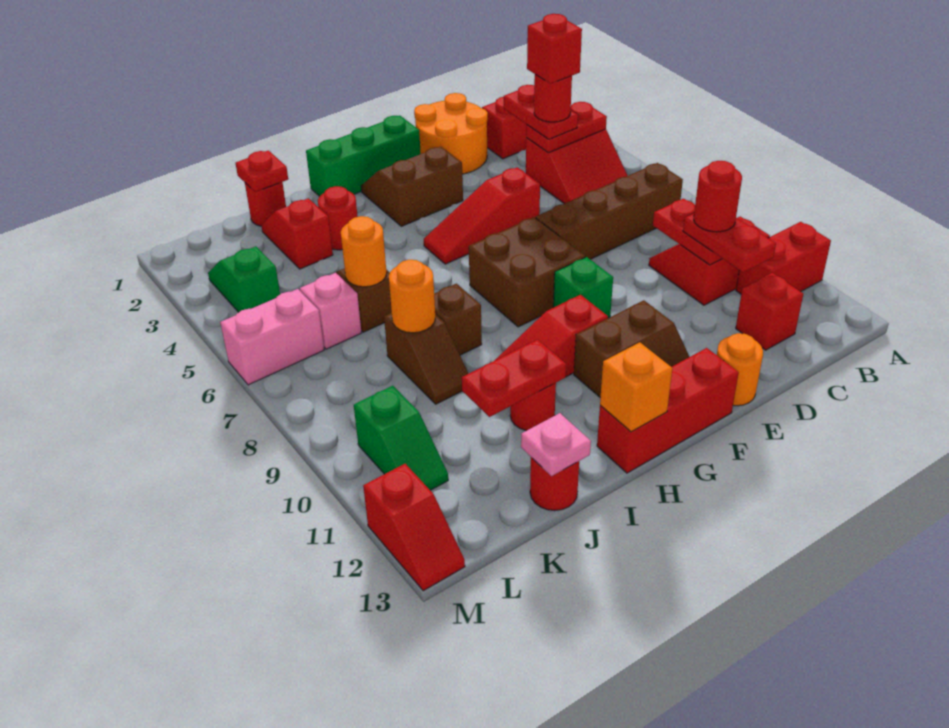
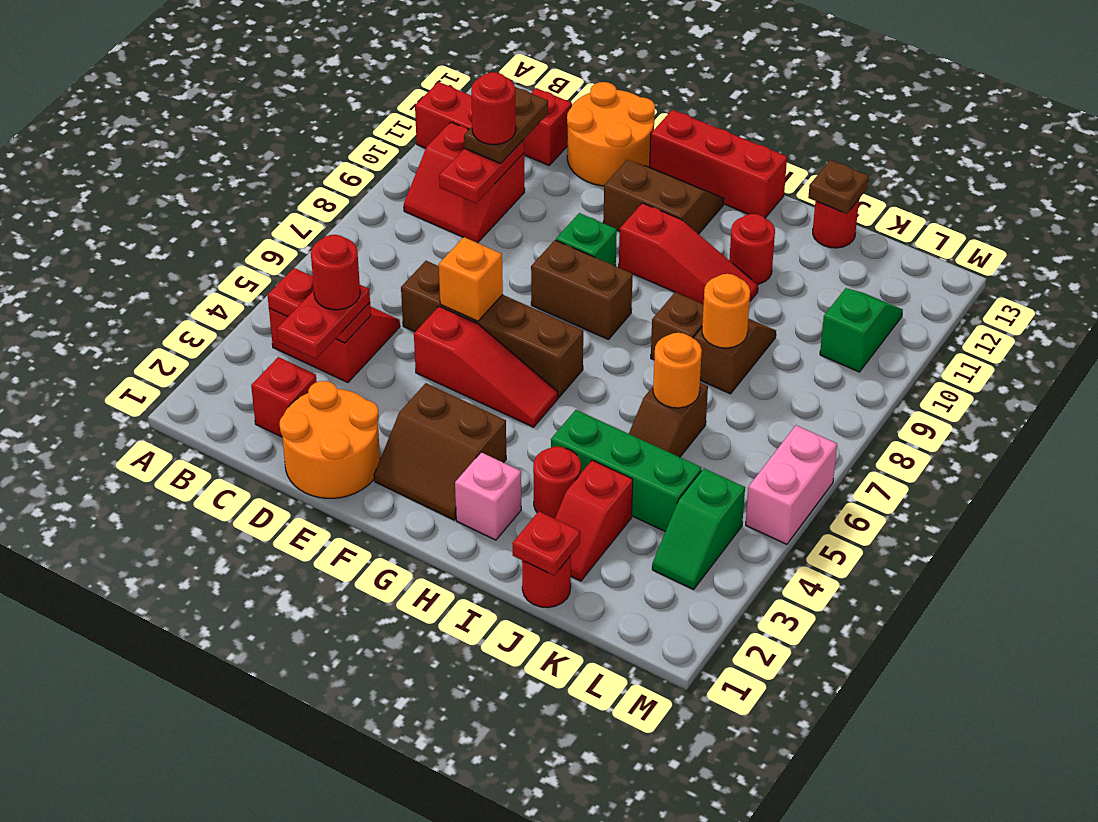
brown 1x4 brick [536,163,683,259] -> brown 1x4 brick moved to [401,261,583,397]
red 1x1 brick [527,14,582,84] -> none
red 1x2 plate [683,214,776,272] -> brown 1x2 plate [464,87,548,164]
orange 1x1 round brick [717,333,763,406] -> orange 2x2 round brick [567,82,655,186]
green 1x3 brick [306,116,421,196] -> green 1x3 brick moved to [551,410,701,532]
brown 2x2 brick [469,217,585,327] -> brown 1x2 brick [531,240,633,340]
orange 1x1 brick [600,342,673,432] -> orange 1x1 brick moved to [439,237,503,321]
red 1x2 plate [462,340,566,417] -> none
pink 1x1 plate [521,413,591,476] -> brown 1x1 plate [808,160,869,214]
pink 1x1 brick [300,273,361,349] -> pink 1x1 brick moved to [455,452,521,540]
pink 1x2 brick [220,289,324,385] -> pink 1x2 brick turned to [746,425,837,544]
red 1x2 slope [363,464,465,591] -> none

